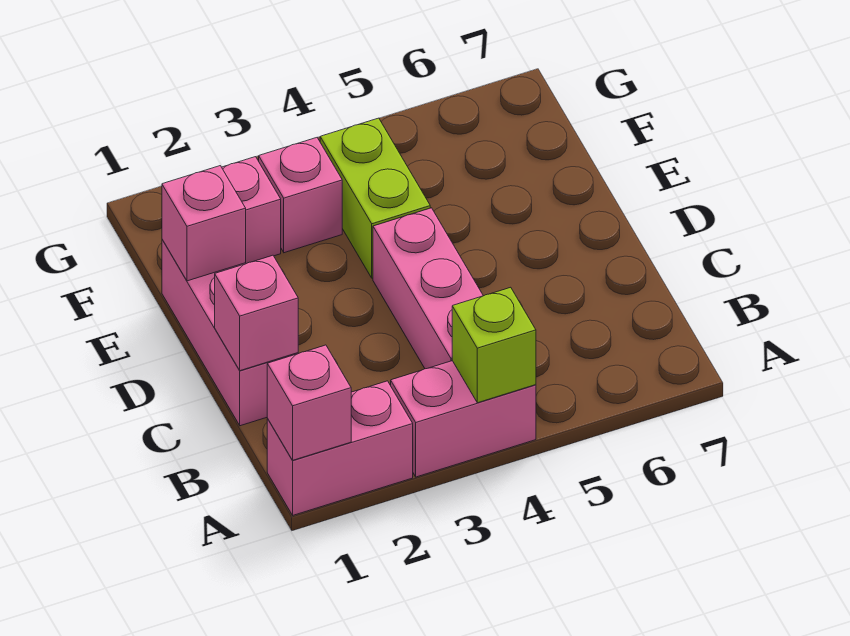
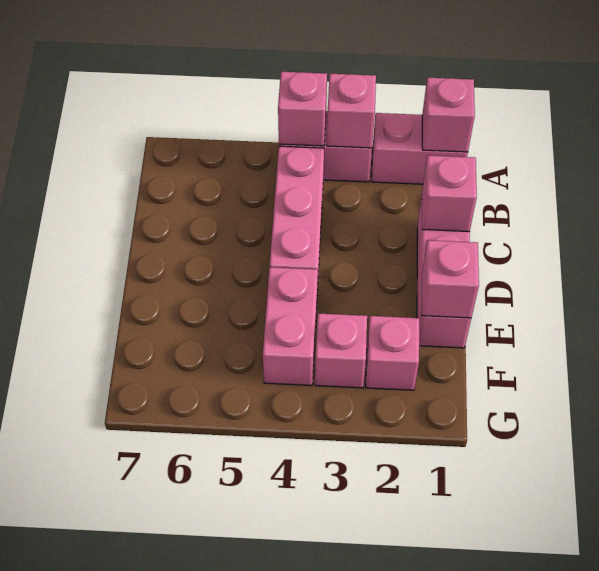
none -> pink 1x1 brick [327,74,376,148]
lime 1x1 brick [452,287,536,403] -> pink 1x1 brick [278,72,327,146]
lime 1x2 brick [320,118,430,278] -> pink 1x2 brick [263,267,318,385]

